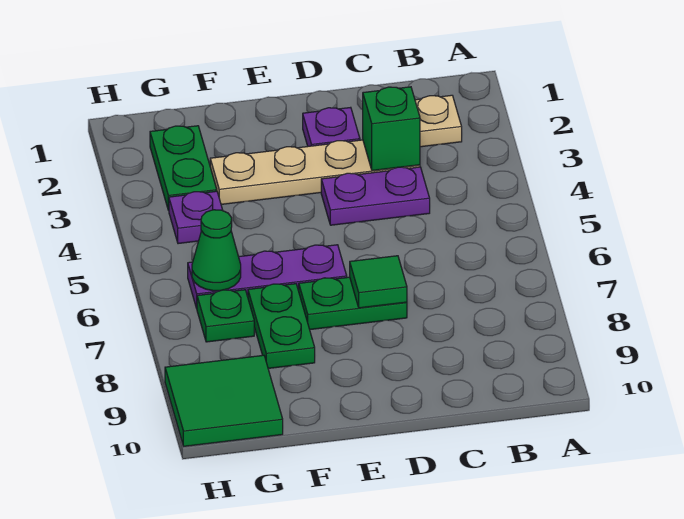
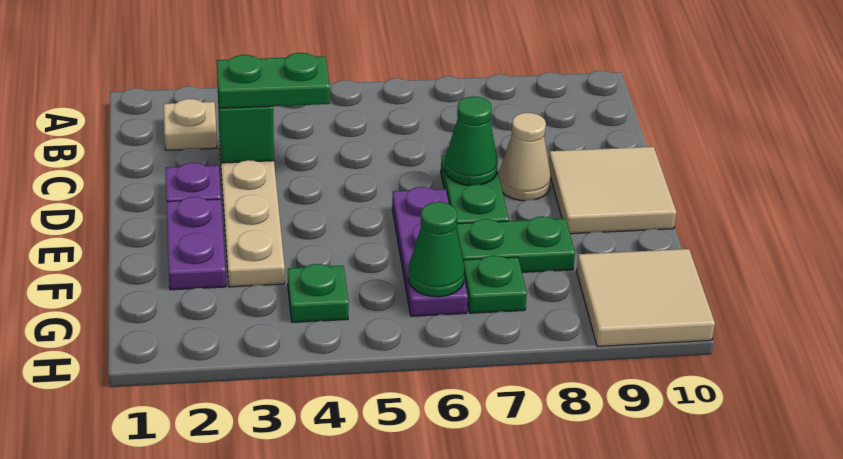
purple 1x2 plate [321,167,430,225] -> purple 1x2 plate moved to [167,197,226,290]
green 1x1 tile [350,256,407,308] -> green 1x1 cone [445,96,498,185]
none -> tan 1x1 cone [499,113,551,201]
none -> tan 2x2 tile [549,147,676,234]
green 1x2 plate [150,126,217,210] -> green 1x2 plate moved to [217,53,330,108]
purple 1x1 plate [169,191,222,244] -> green 1x1 plate [288,264,349,322]
green 2x2 tile [165,355,283,446] -> tan 2x2 tile [577,249,715,347]

